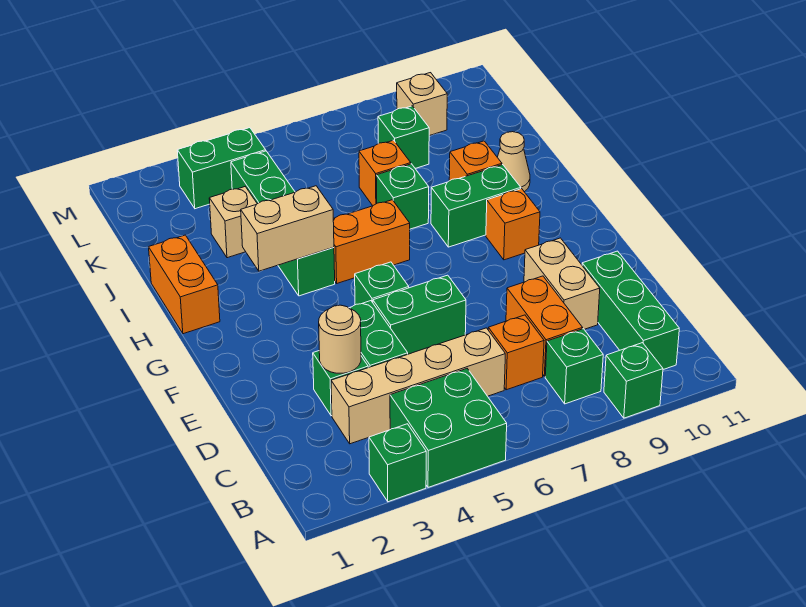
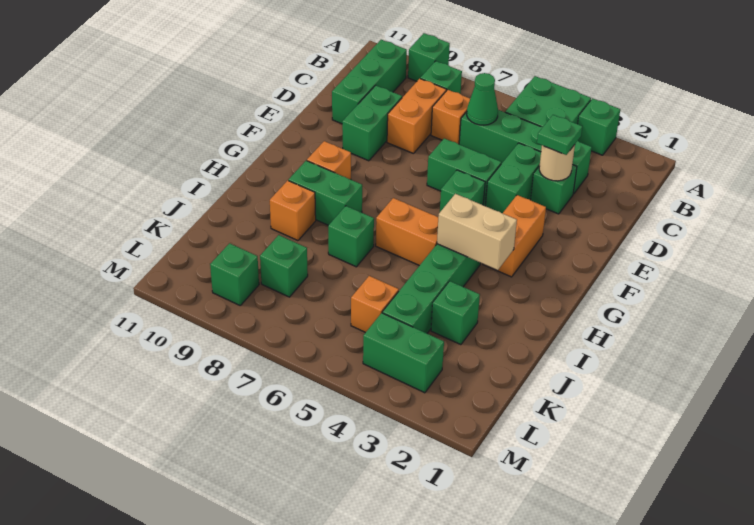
tan 1x4 brick [331,328,505,444] -> green 1x4 brick [459,110,592,194]
none -> green 1x1 cone [467,73,498,125]
none -> green 1x1 plate [537,115,582,155]
tan 1x2 brick [524,238,600,329] -> green 1x2 brick [342,85,402,161]
orange 1x2 brick [149,235,220,334] -> orange 1x2 brick moved to [483,195,546,277]
tan 1x1 cone [497,132,530,192] -> none
tan 1x1 brick [209,187,257,258] -> green 1x1 brick [431,281,480,345]
orange 1x1 brick [359,140,411,206] -> orange 1x1 brick moved to [351,276,399,333]
tan 1x1 brick [397,73,447,136] -> green 1x1 brick [210,243,259,305]

